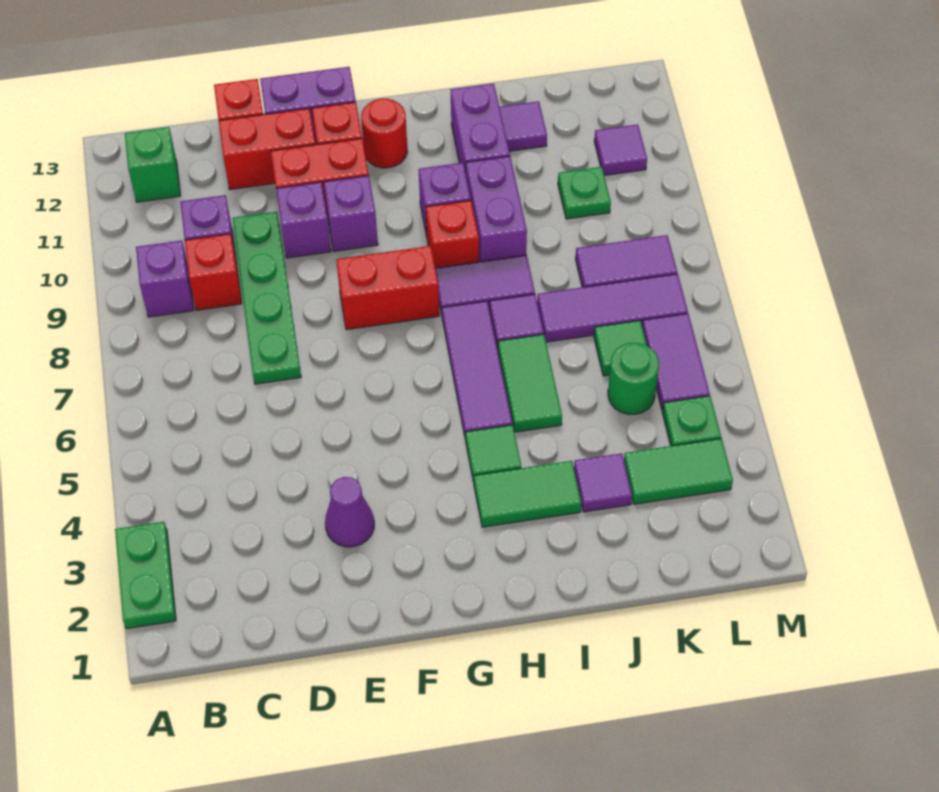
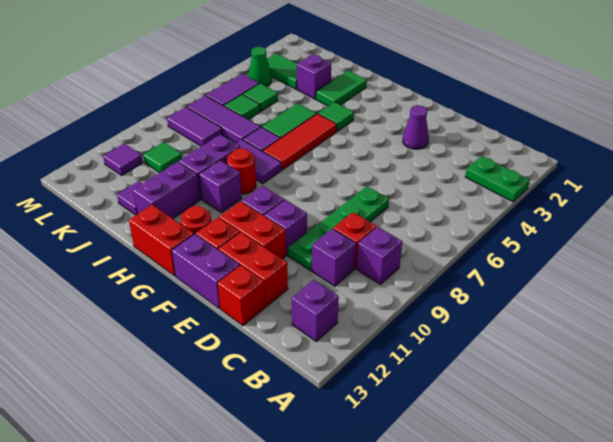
green 1x2 plate [115,522,176,629] -> green 1x2 plate turned to [465,156,530,202]
green 1x1 brick [125,127,181,202] -> purple 1x1 brick [292,280,339,341]
red 1x2 brick [336,246,439,330] -> red 1x2 brick moved to [129,205,194,276]
green 1x2 tile [474,461,581,527] -> green 1x2 tile turned to [316,70,367,106]
purple 1x3 tile [442,301,513,439] -> red 1x3 tile [263,114,337,170]
red 1x1 brick [426,200,479,268] -> red 1x1 round brick [227,148,256,194]
purple 1x1 tile [574,453,632,512] -> purple 1x1 brick [297,54,331,99]
green 1x1 round brick [608,343,659,414] -> green 1x1 tile [243,83,278,111]
green 1x1 plate [558,167,611,219] -> green 1x1 tile [143,142,182,172]
green 1x1 plate [662,396,721,446] -> green 1x1 cone [248,47,272,86]

